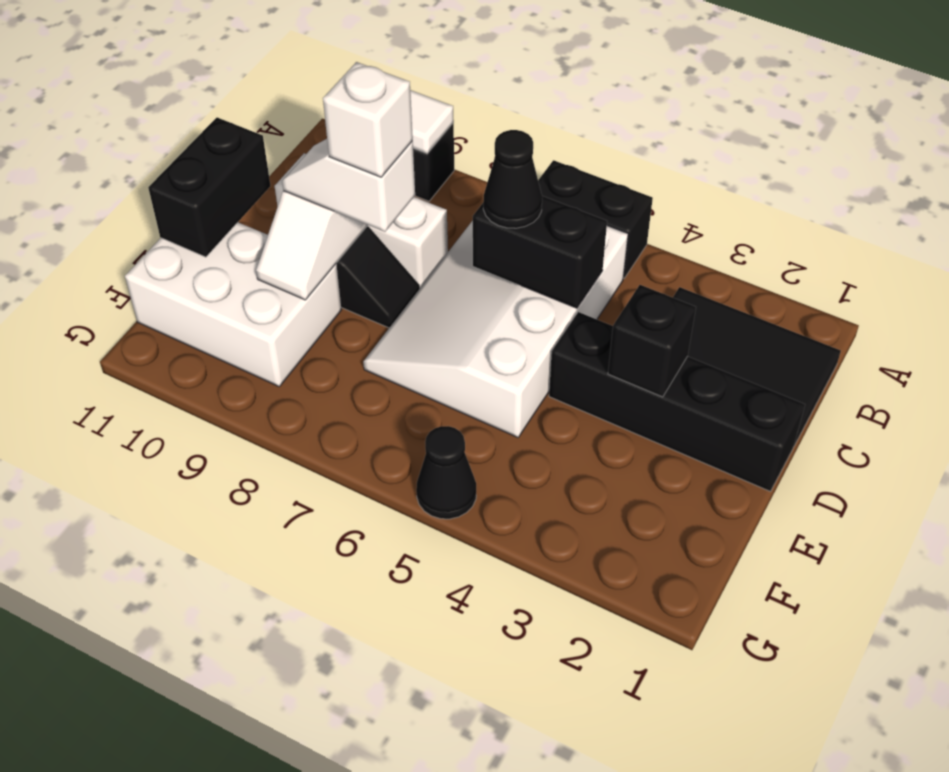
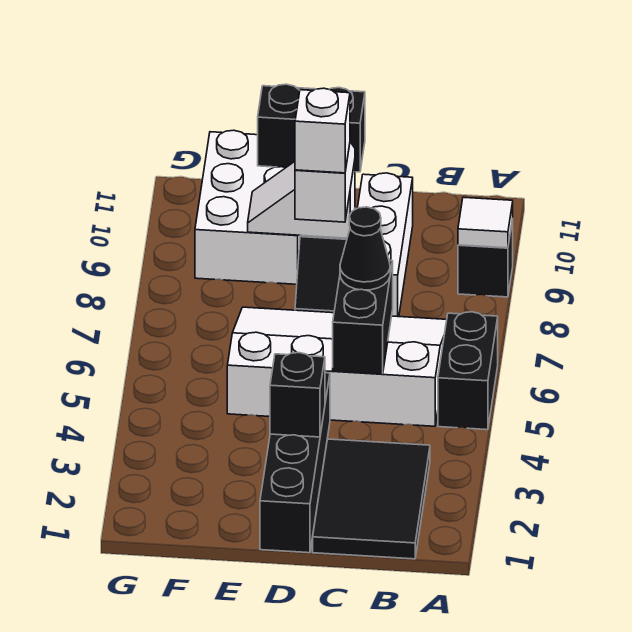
black 1x1 cone [416,426,476,519] -> none

